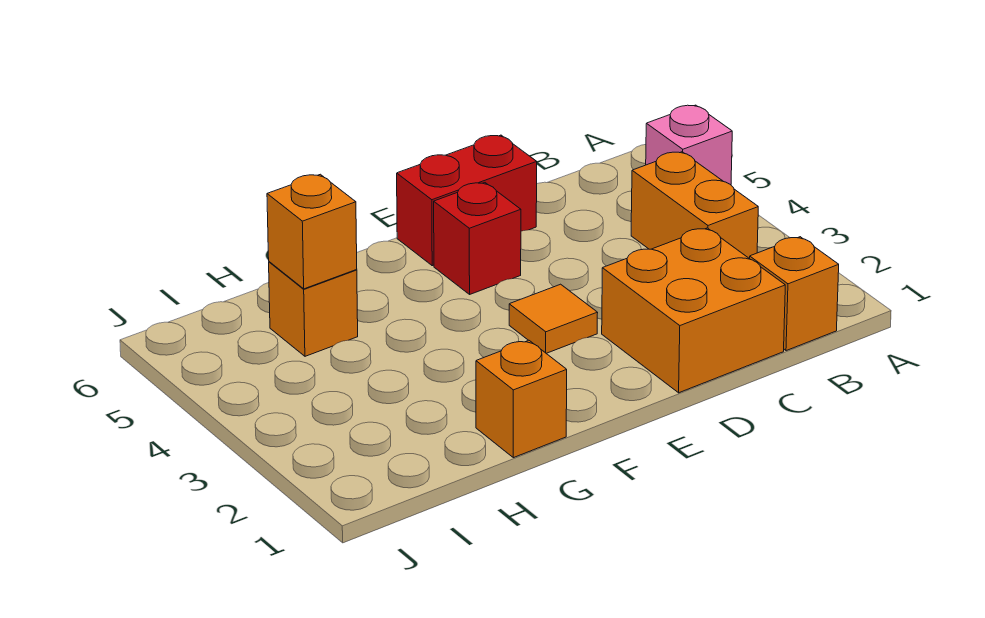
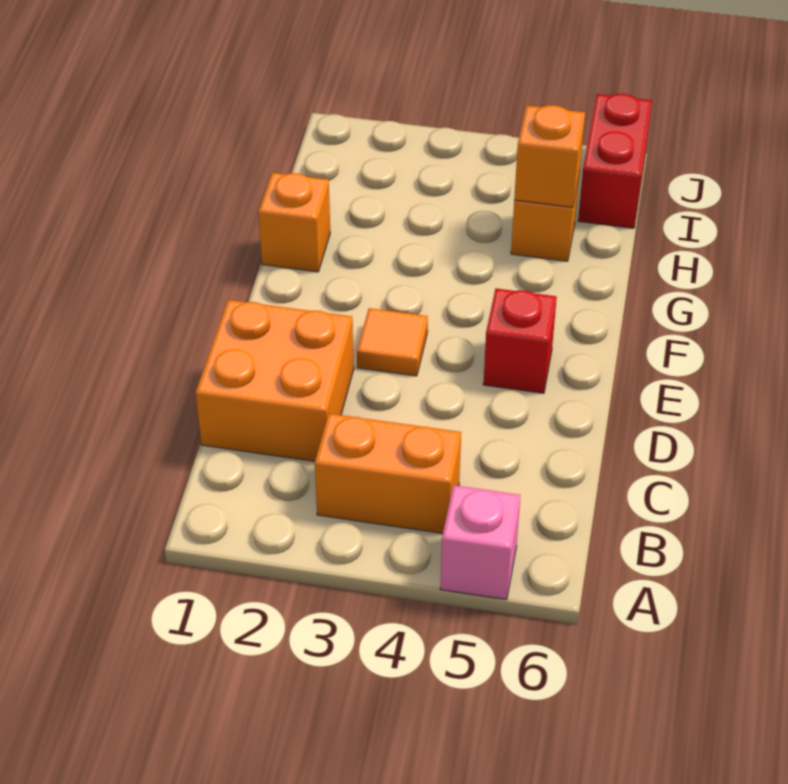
orange 1x1 brick [750,237,839,351] -> none
red 1x2 brick [397,135,537,266] -> red 1x2 brick moved to [578,94,652,228]

